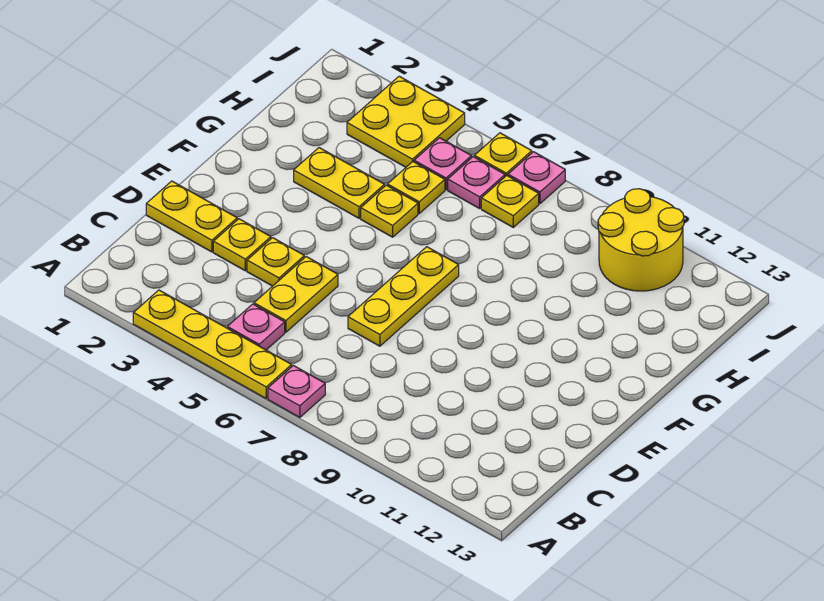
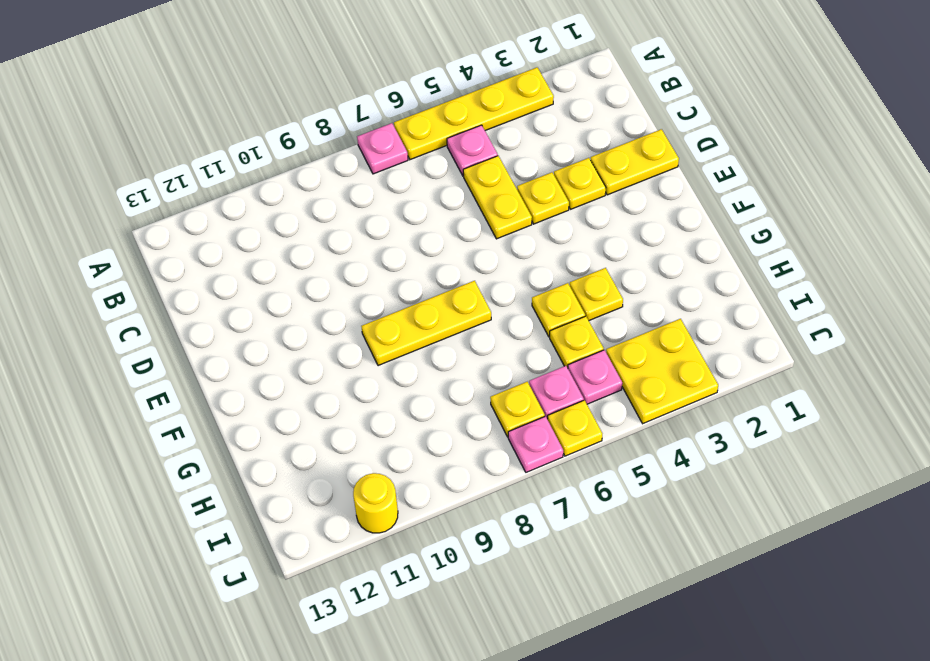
yellow 1x3 plate [348,247,459,346] -> yellow 1x3 plate turned to [361,281,491,366]
yellow 1x2 plate [294,148,385,218] -> yellow 1x1 plate [570,268,623,320]
yellow 2x2 round brick [598,189,684,291] -> yellow 1x1 round brick [353,473,398,533]

